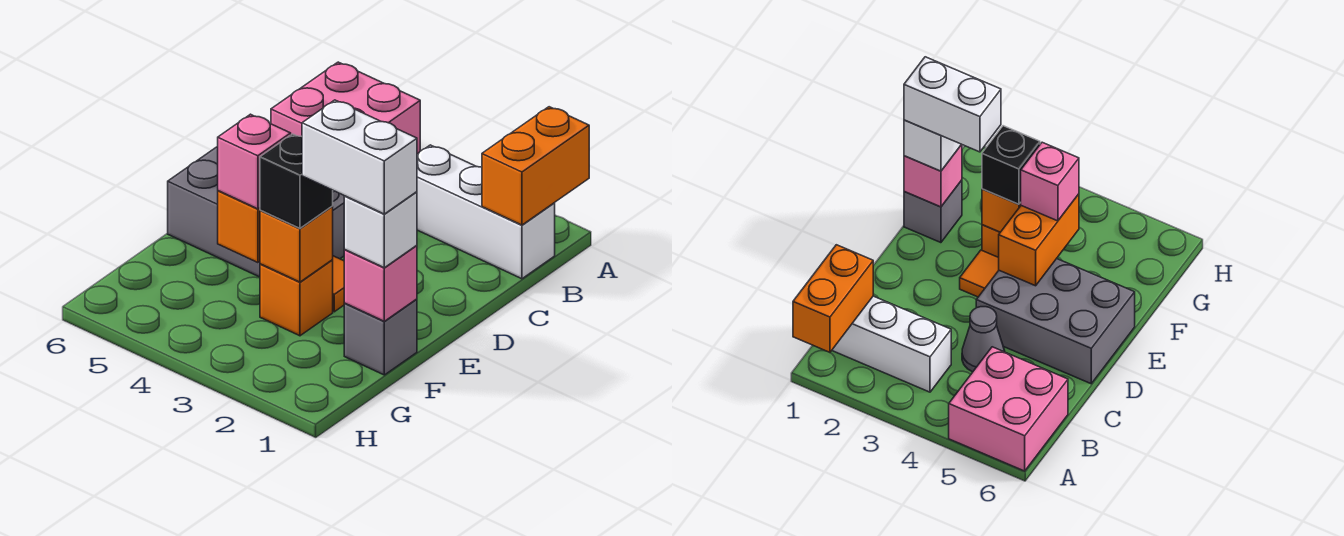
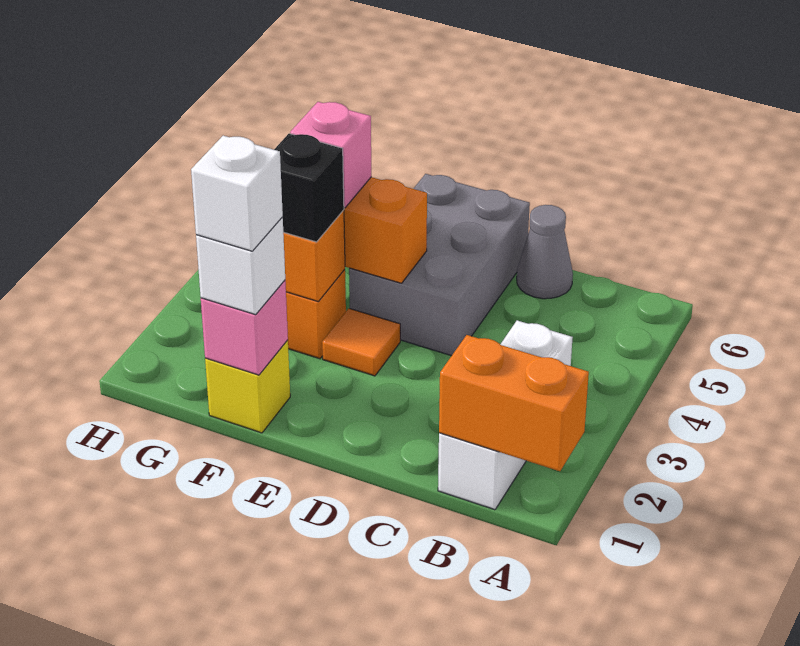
pink 2x2 brick [271,62,420,154] -> none
grey 1x1 cone [962,307,1005,372] -> grey 1x1 cone moved to [517,205,573,299]
grey 1x1 brick [344,299,417,375] -> yellow 1x1 brick [205,340,290,433]
white 1x2 brick [302,100,417,214] -> white 1x1 brick [191,136,283,251]

